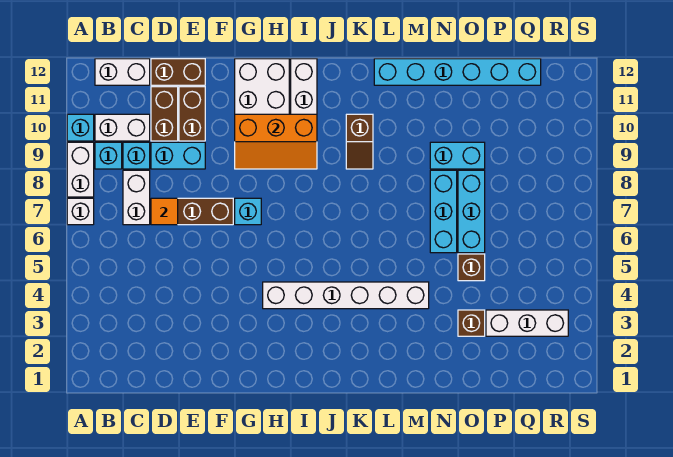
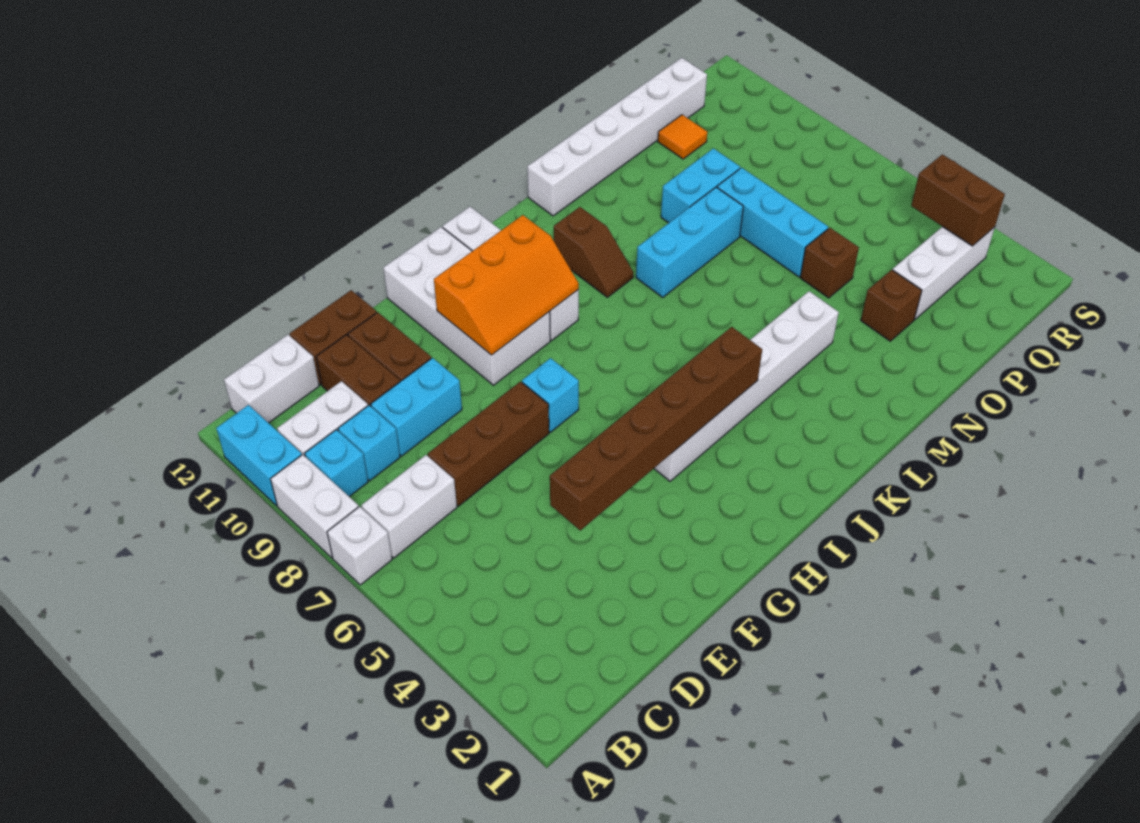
cyan 1x1 brick [67,114,94,141] -> cyan 1x2 brick [216,405,302,506]
white 1x2 brick [123,170,150,225] -> white 1x2 brick turned to [361,455,457,558]
orange 1x1 tile [151,198,178,225] -> orange 1x1 tile moved to [658,115,707,159]
none -> brown 1x6 brick [550,327,762,530]
cyan 1x6 brick [374,59,541,85] -> white 1x6 brick [527,58,707,216]
cyan 1x3 brick [430,170,457,253] -> cyan 1x3 brick turned to [636,187,743,297]
none -> brown 1x2 brick [911,154,1005,246]

